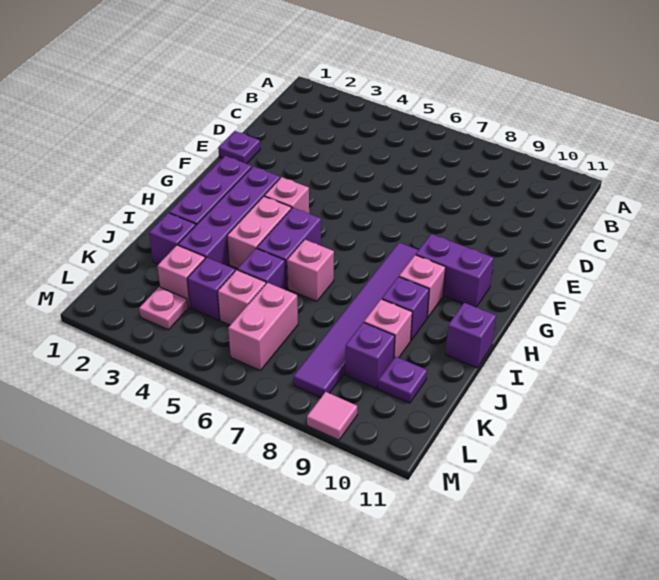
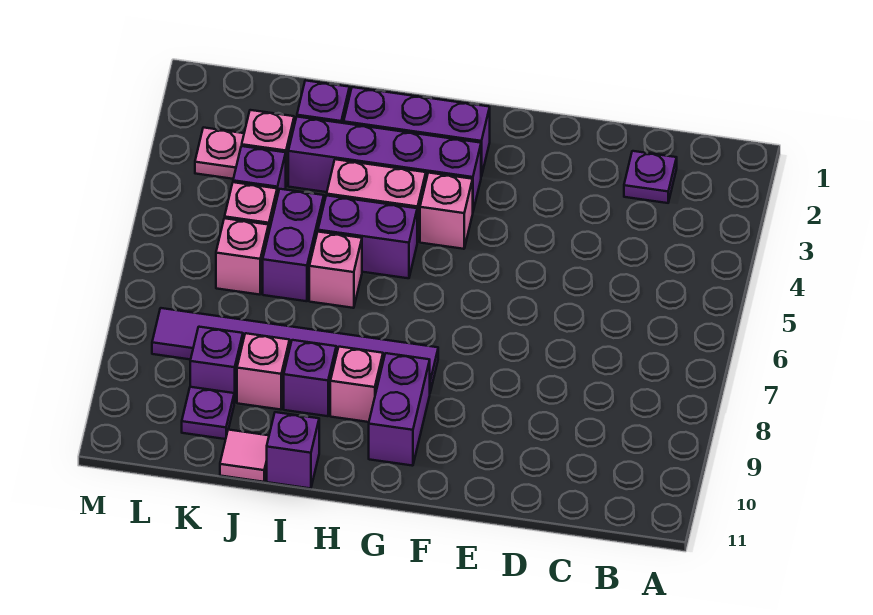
purple 1x1 plate [218,131,260,164] -> purple 1x1 plate moved to [624,151,677,203]
purple 1x1 brick [238,249,286,290] -> purple 1x2 brick [263,189,324,301]
pink 1x2 brick [228,283,298,370] -> pink 1x1 brick [216,218,269,295]
pink 1x1 tile [307,392,357,440] -> pink 1x1 tile moved to [220,430,269,482]

